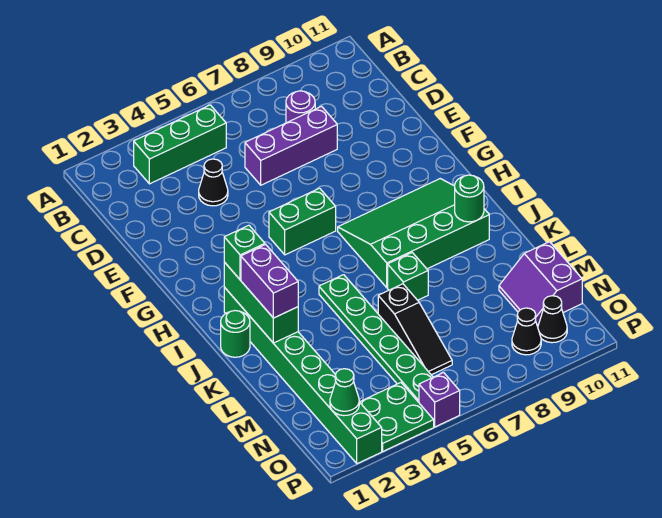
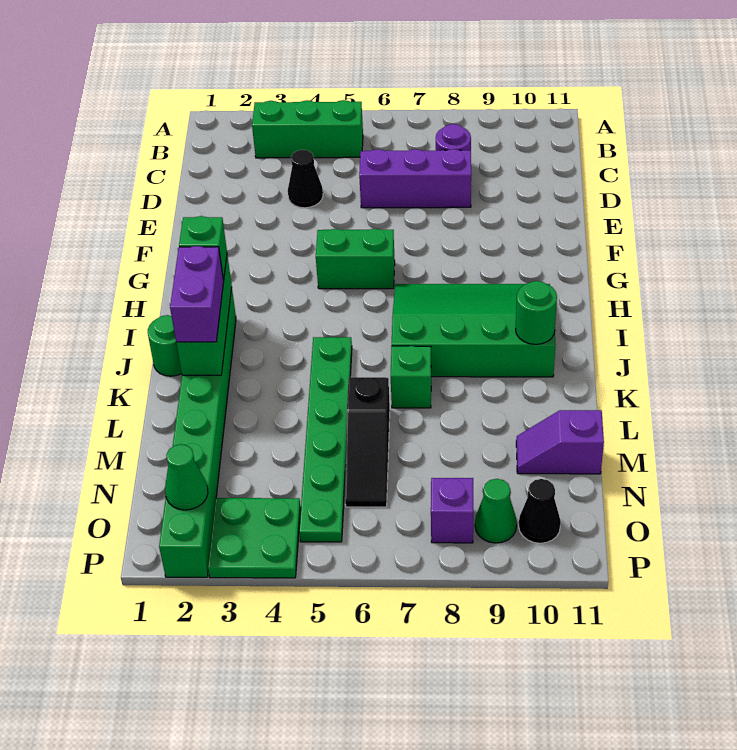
purple 2x2 slope [499,242,582,325] -> purple 1x2 slope [516,410,604,474]
black 1x1 cone [512,308,541,355] -> green 1x1 cone [475,479,517,543]
purple 1x1 brick [419,373,460,427] -> purple 1x1 brick moved to [431,478,473,543]

